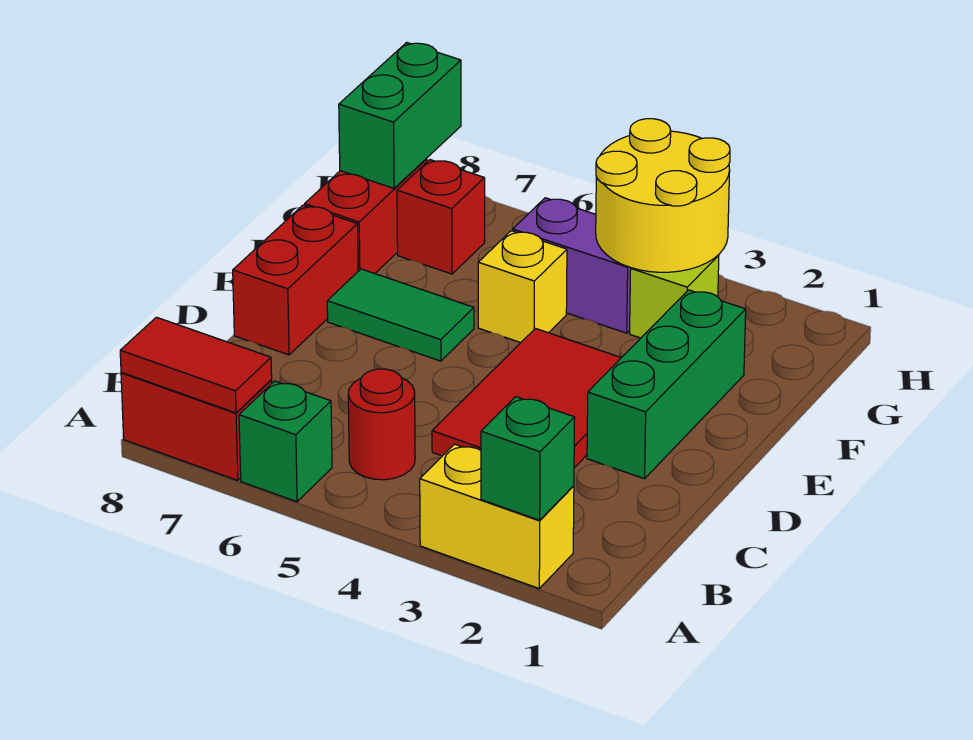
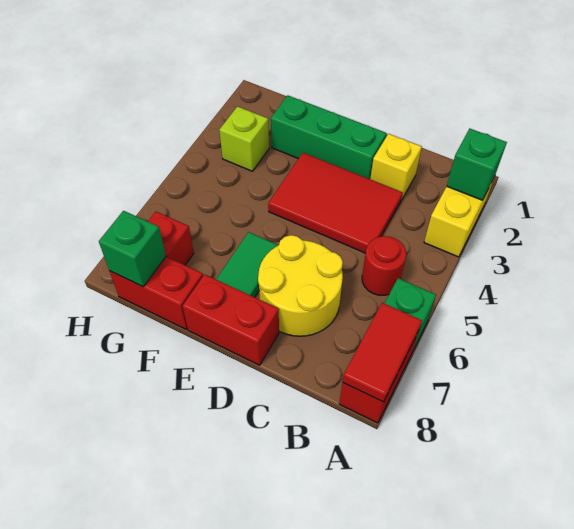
yellow 1x1 brick [478,231,567,343] -> yellow 1x1 brick moved to [370,134,422,200]
yellow 2x2 round brick [596,119,730,272] -> yellow 2x2 round brick moved to [258,235,343,336]
purple 1x2 brick [513,198,631,333] -> none
green 1x2 brick [339,42,461,188] -> green 1x1 brick [99,211,166,287]

